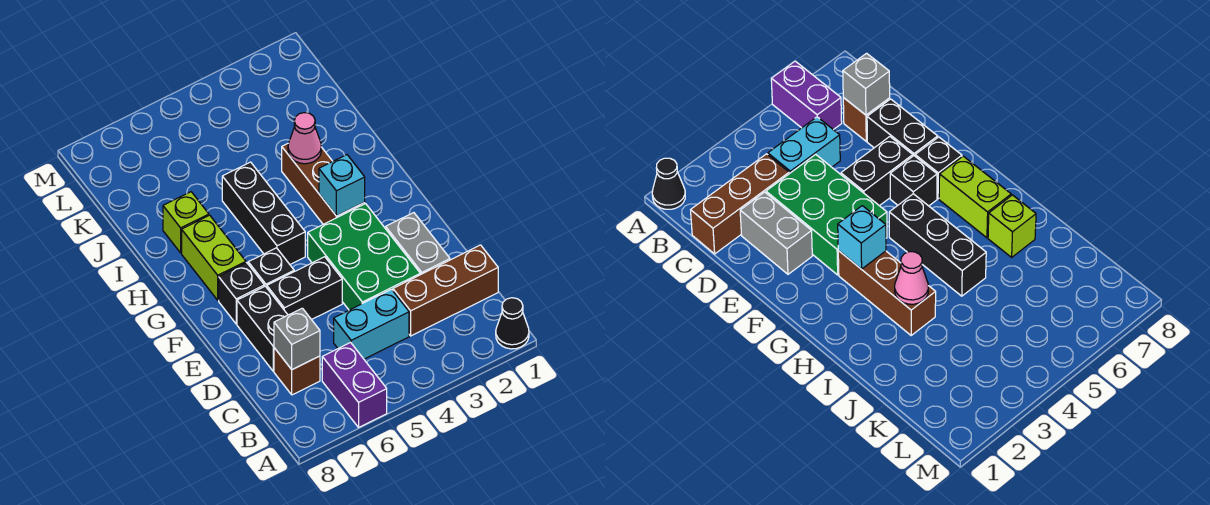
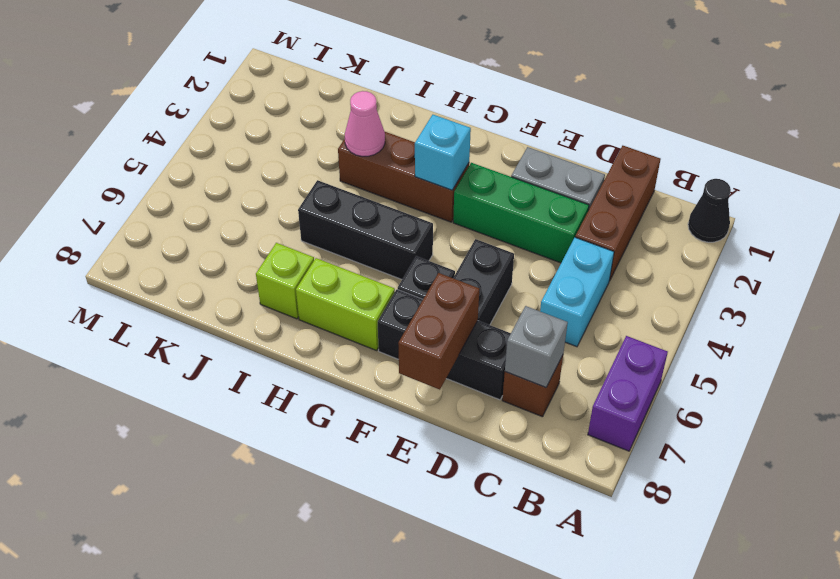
purple 1x2 brick [322,343,387,427] -> purple 1x2 brick turned to [588,336,668,451]
green 2x3 brick [308,204,420,310] -> green 1x3 brick [453,163,589,263]
none -> brown 1x2 brick [398,273,479,390]

